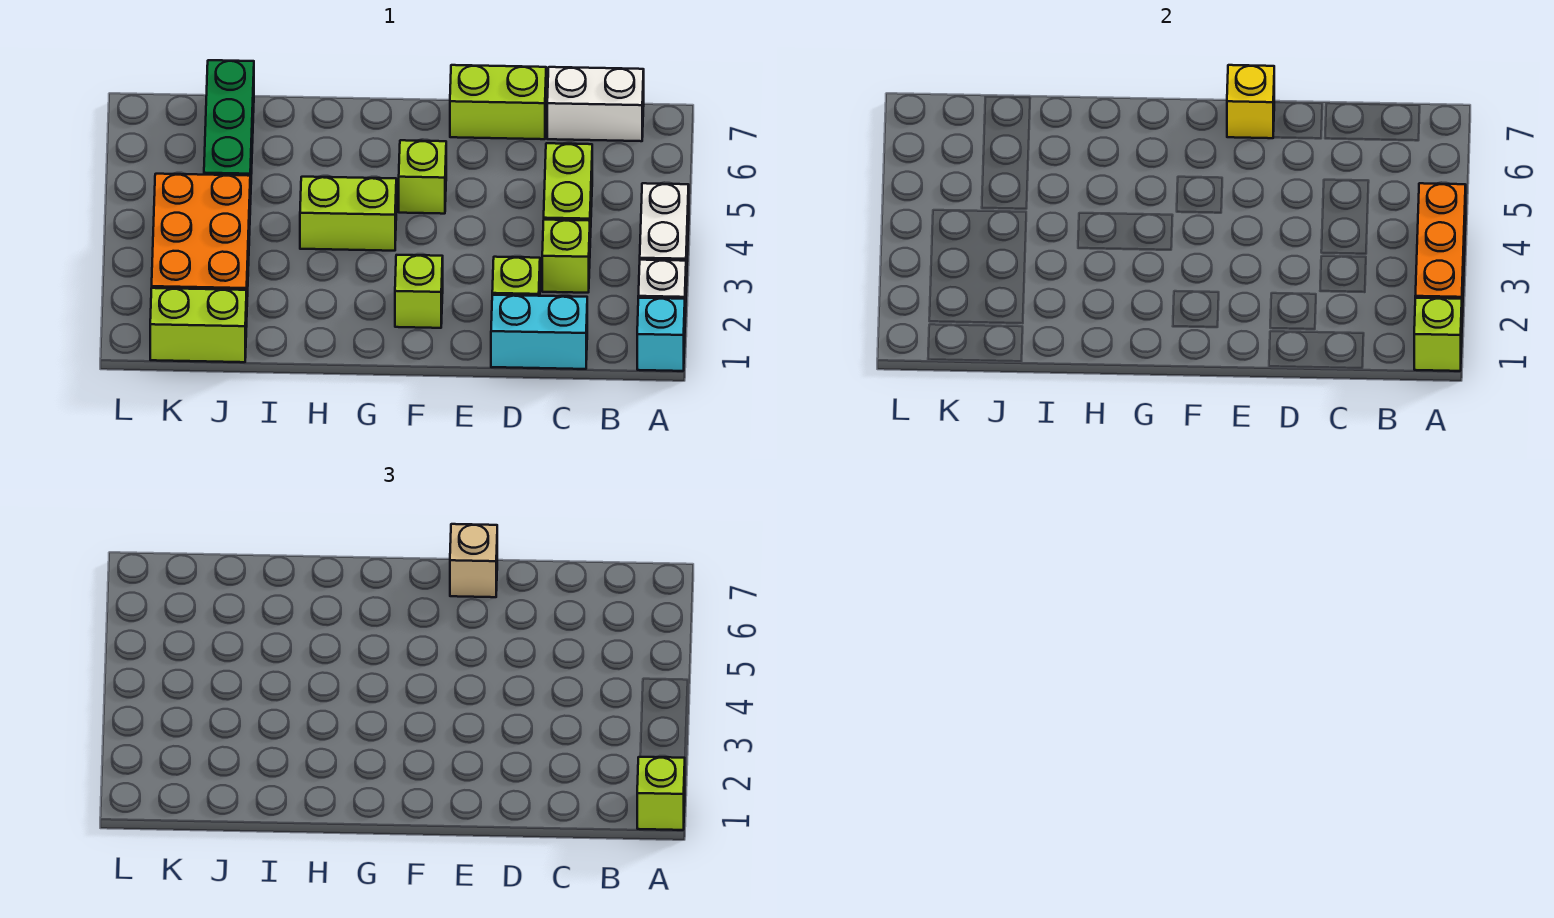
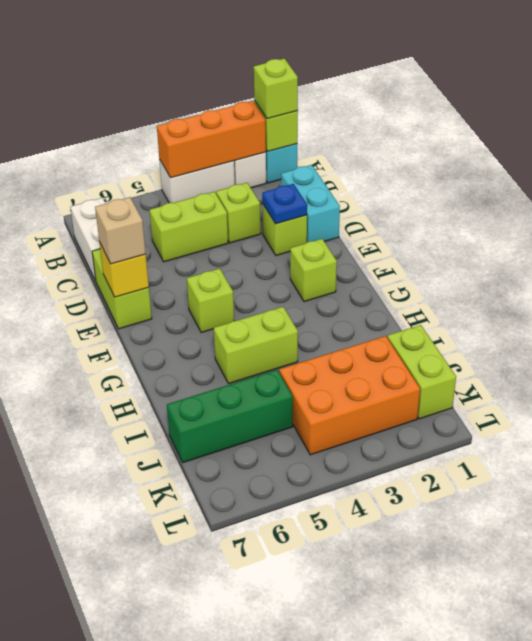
none -> blue 1x1 plate [262,184,307,224]
lime 1x2 brick [300,177,396,251] -> lime 1x2 brick turned to [214,307,298,384]

